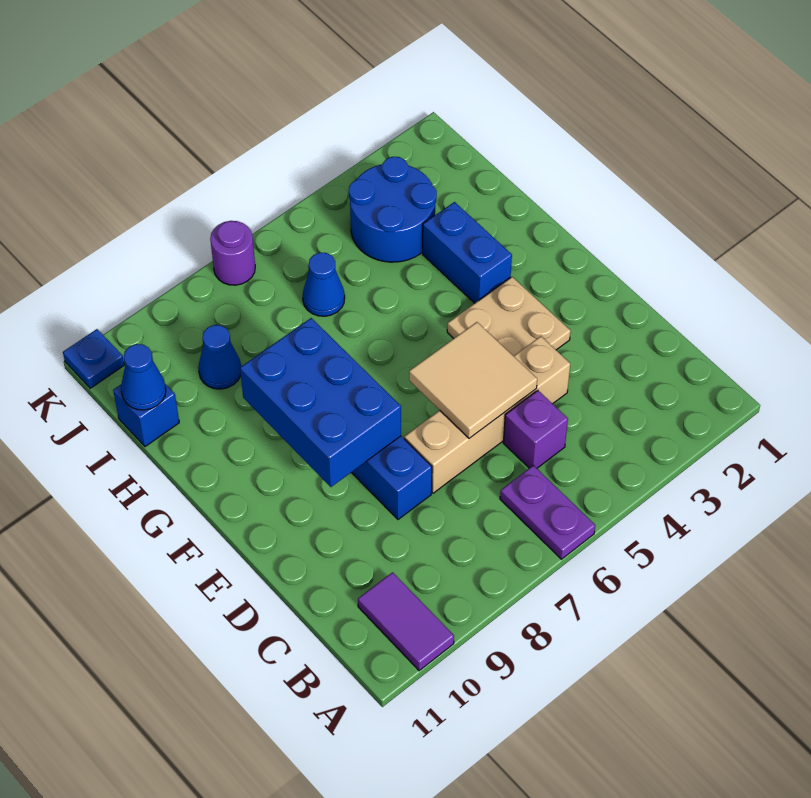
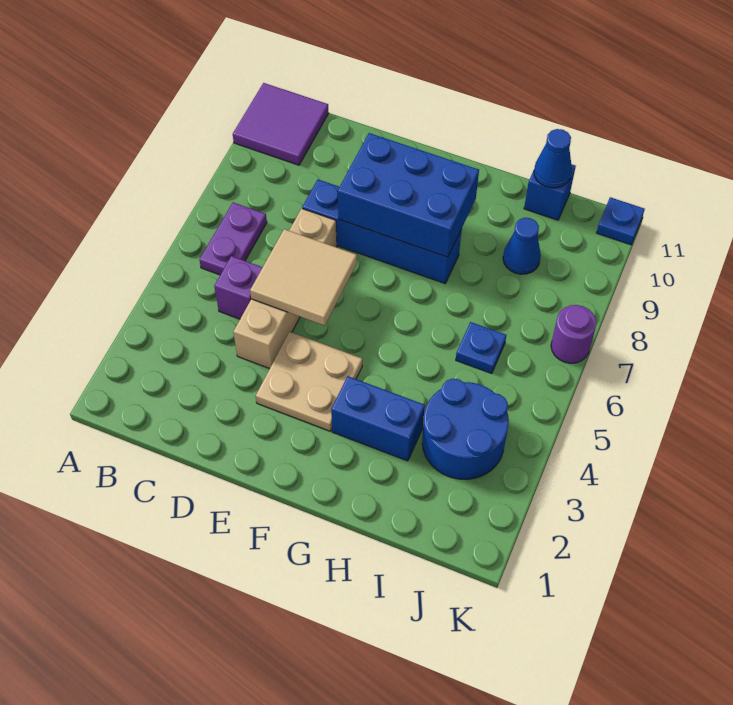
purple 1x2 plate [500,465,595,559] -> purple 1x2 plate turned to [200,202,267,275]
purple 1x2 tile [358,572,454,671] -> purple 2x2 tile [233,83,328,165]
blue 1x1 cone [303,253,345,316] -> blue 1x1 plate [456,322,506,373]

